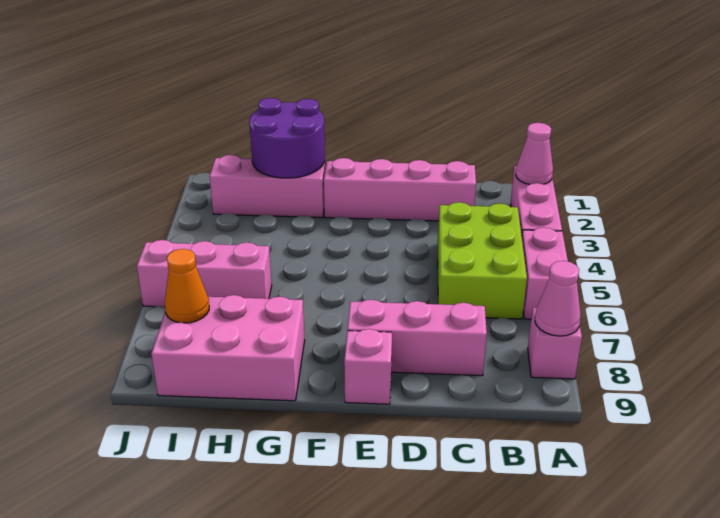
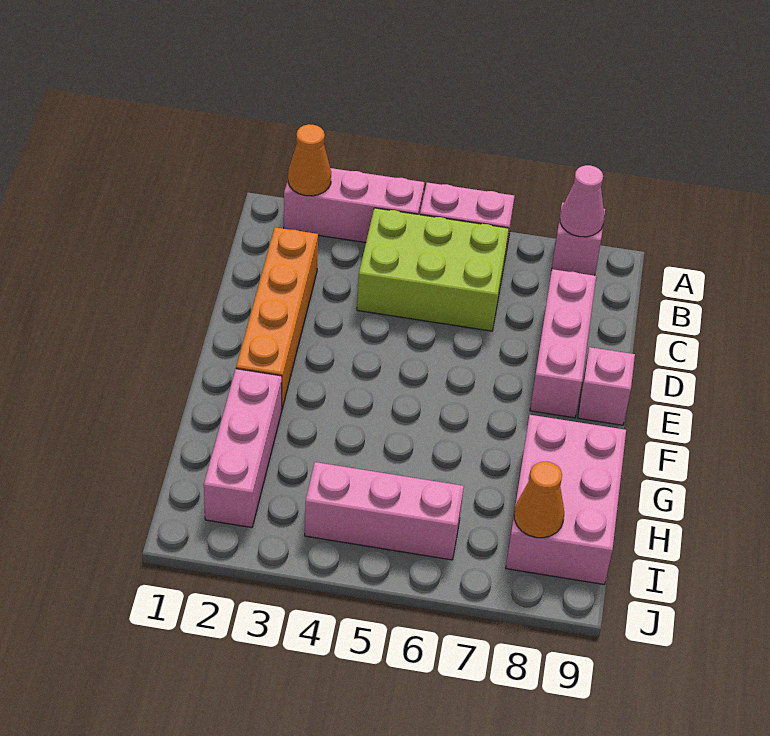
pink 1x1 cone [516,123,553,185] -> orange 1x1 cone [288,124,331,196]
pink 1x4 brick [324,158,476,221] -> orange 1x4 brick [236,227,318,409]
purple 2x2 round brick [249,98,325,178] -> none
pink 1x3 brick [137,240,272,307] -> pink 1x3 brick turned to [305,462,464,560]

